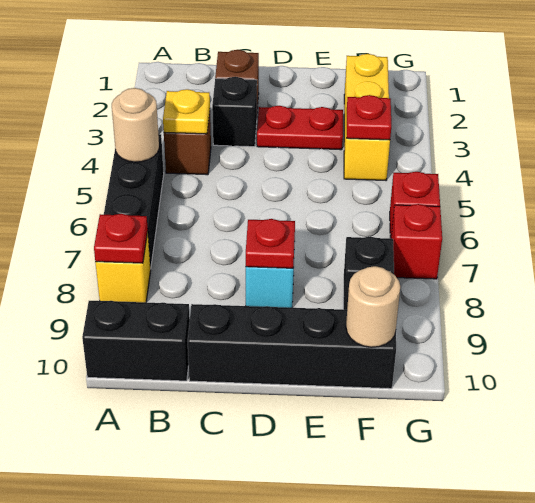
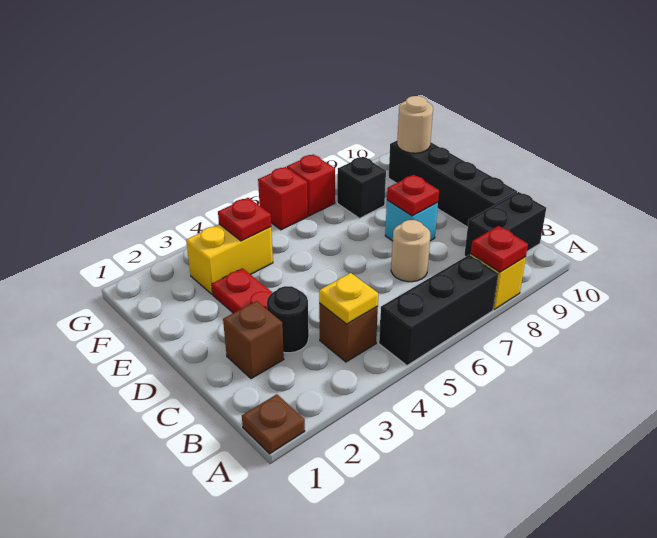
none -> brown 1x1 plate [242,394,305,454]
tan 1x1 round brick [112,88,159,162] -> tan 1x1 round brick moved to [391,220,430,282]
black 1x2 brick [82,301,190,381] -> black 1x2 brick turned to [464,192,546,257]
black 1x1 brick [212,77,257,147] -> black 1x1 round brick [267,286,309,353]
yellow 1x3 brick [344,54,390,180] -> yellow 1x2 brick [186,224,273,294]

